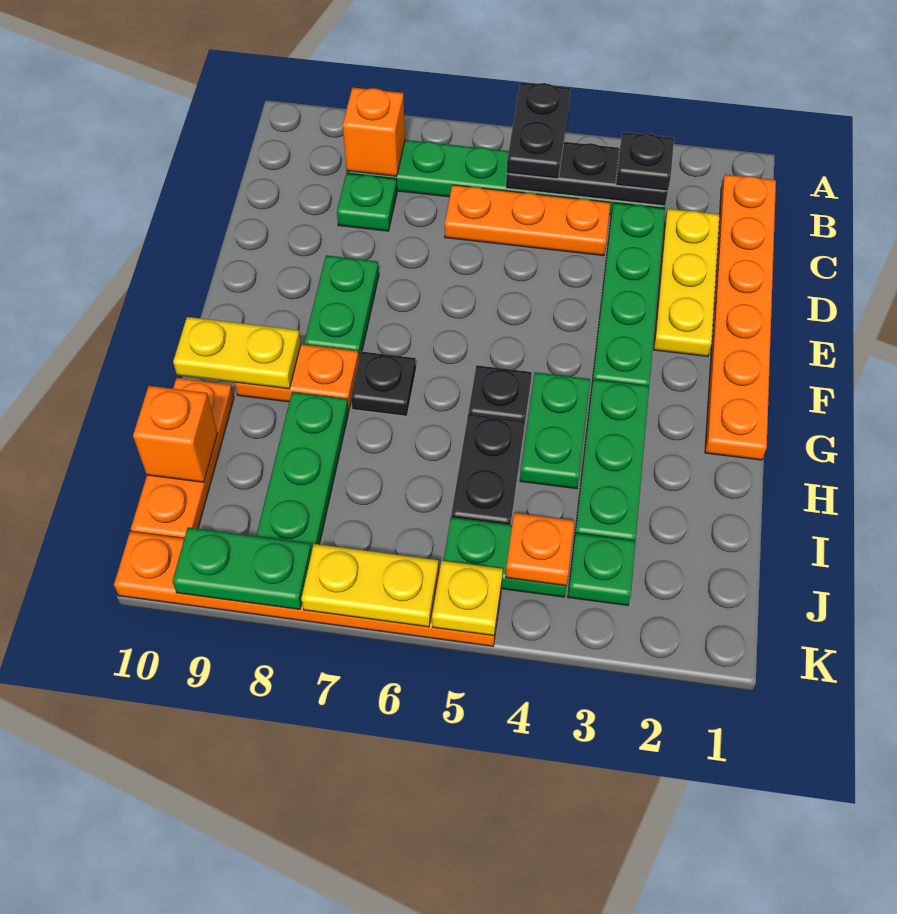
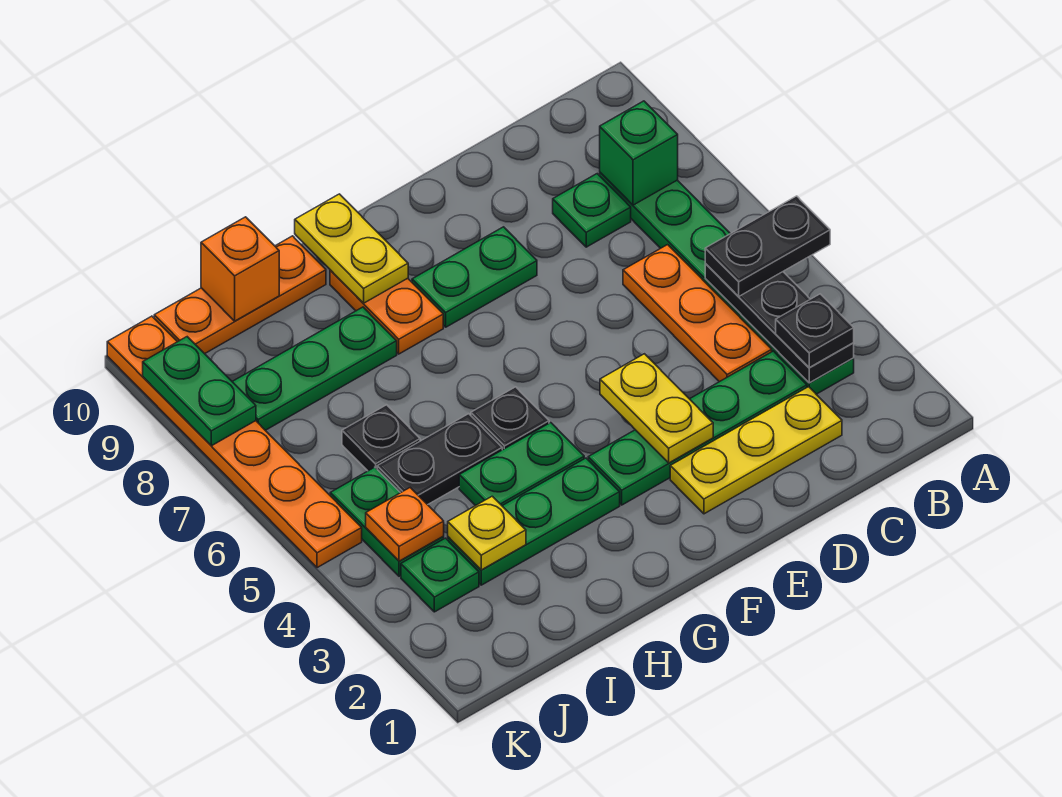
orange 1x6 plate [705,174,776,460] -> none
orange 1x1 brick [343,87,405,176] -> green 1x1 brick [600,101,678,205]
black 1x1 plate [351,351,416,416] -> black 1x1 plate moved to [342,405,420,471]
yellow 1x1 plate [432,561,503,636] -> yellow 1x1 plate moved to [448,496,526,570]
yellow 1x2 plate [301,544,438,627] -> yellow 1x2 plate moved to [600,354,713,463]

